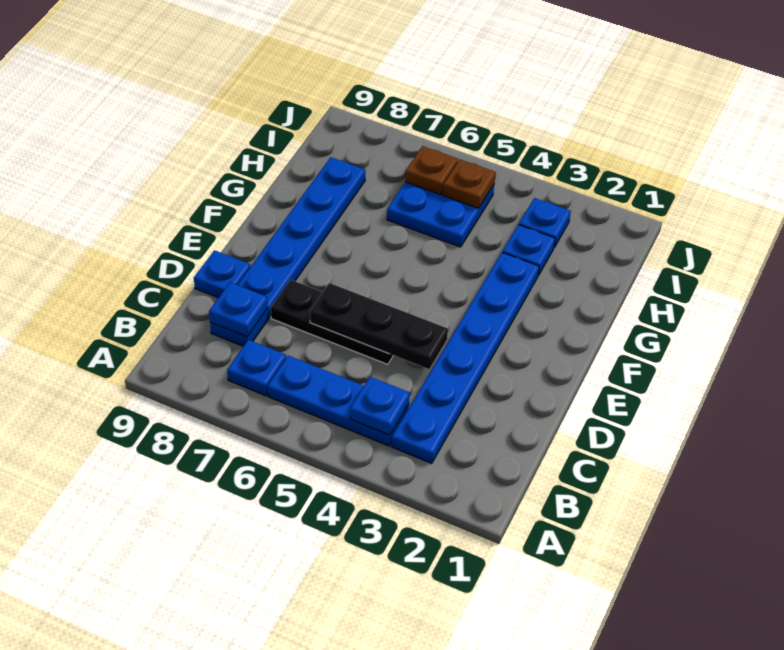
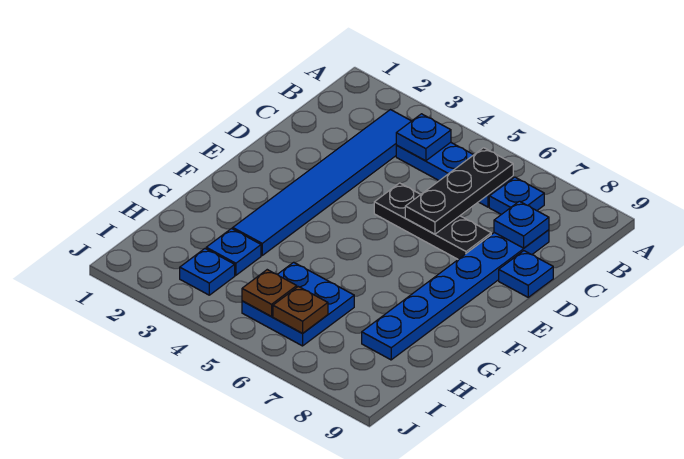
blue 1x6 plate [392,253,539,463] -> blue 1x6 tile [233,110,411,255]
black 1x3 plate [310,283,448,369] -> black 1x3 plate turned to [405,148,513,234]

